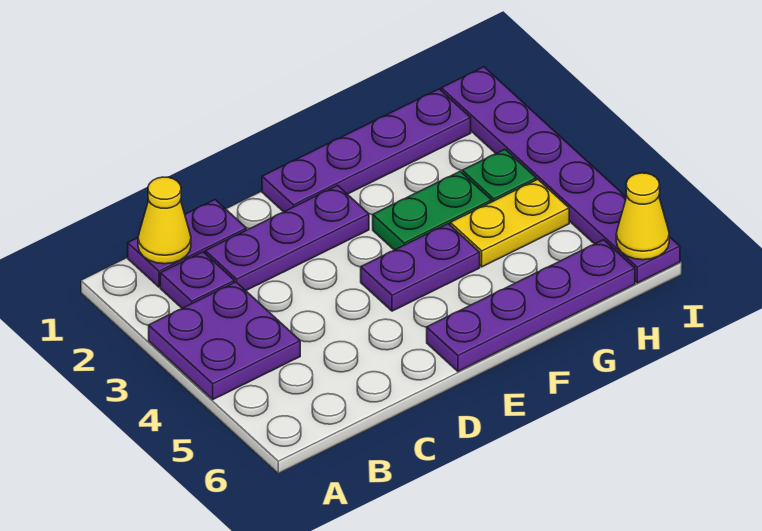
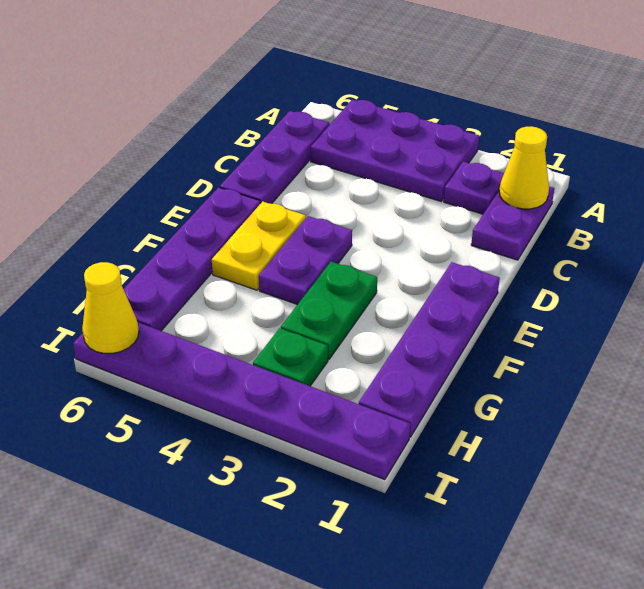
purple 2x2 plate [149,282,300,399] -> purple 2x3 plate [311,100,479,201]
purple 1x3 plate [205,185,369,290] -> purple 1x3 plate moved to [220,111,329,204]
yellow 1x2 plate [450,179,569,267] -> yellow 1x2 plate moved to [212,201,306,290]

